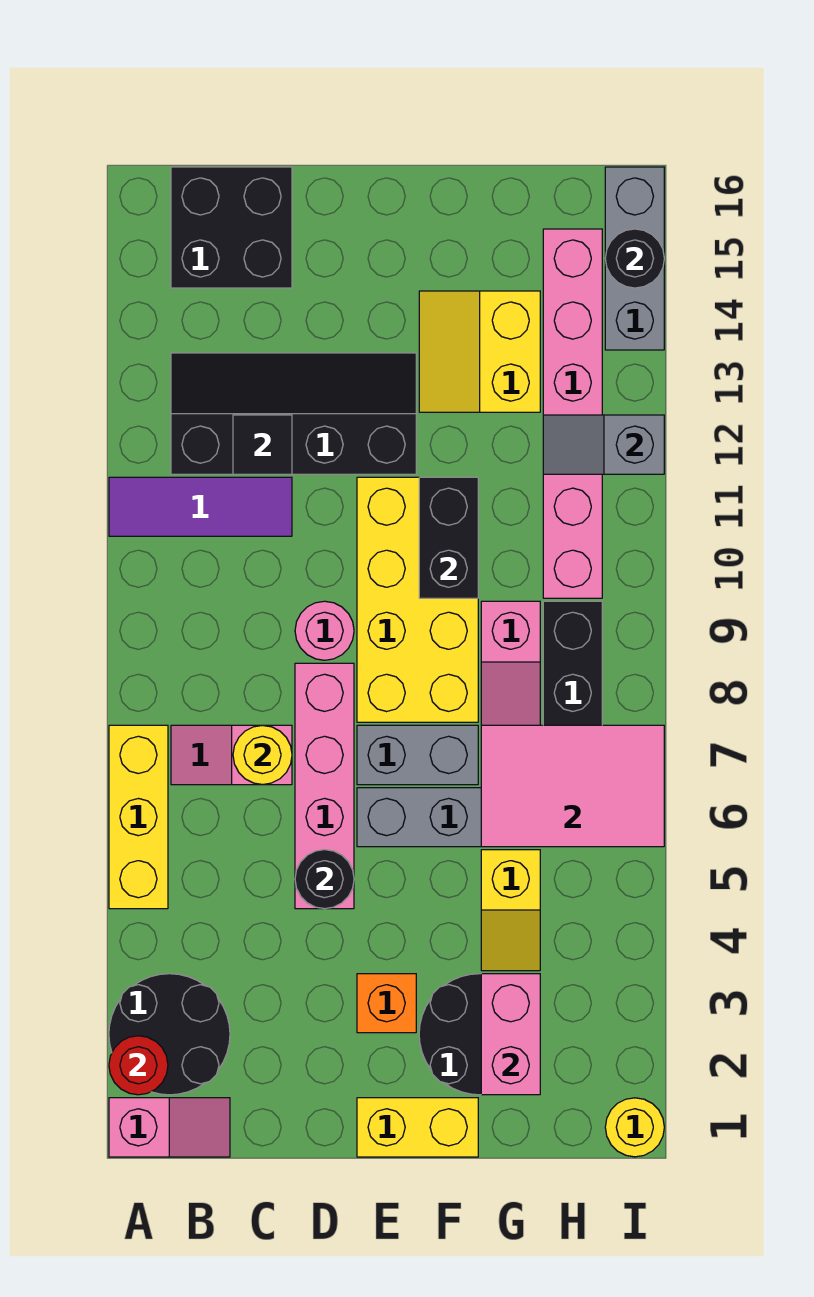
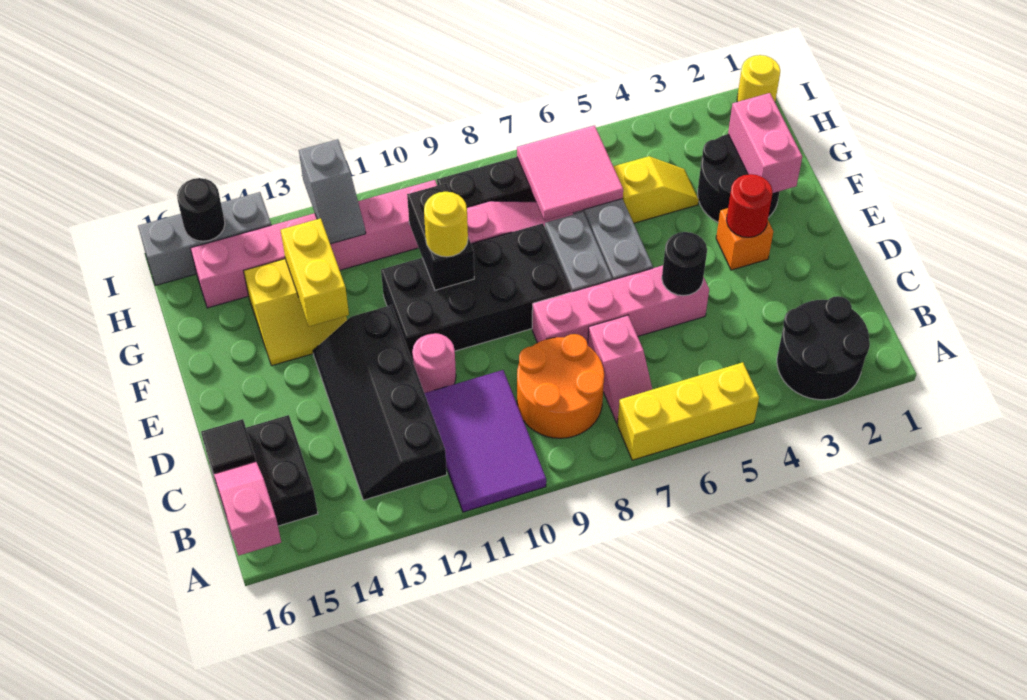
pink 1x2 slope [109,1098,230,1157] -> pink 1x2 slope moved to [214,461,281,556]
red 1x1 round brick [109,1036,168,1095] -> red 1x1 round brick moved to [727,174,773,237]
purple 1x3 tile [109,477,292,536] -> purple 2x3 tile [425,370,546,512]
none -> orange 2x2 round brick [517,334,604,438]
yellow 1x1 round brick [233,725,292,785] -> yellow 1x1 round brick moved to [424,192,468,257]
black 1x1 tile [233,415,292,474] -> black 1x1 tile moved to [201,419,256,474]
pink 1x1 round brick [295,601,354,660] -> pink 1x1 round brick moved to [412,333,456,393]
yellow 1x2 brick [357,1098,478,1157] -> yellow 1x2 brick moved to [281,218,349,326]
yellow 2x4 brick [357,477,478,722] -> black 2x4 brick [381,223,571,361]
black 1x2 brick [419,477,478,598] -> black 1x2 brick turned to [407,183,474,290]
pink 1x2 brick [481,974,540,1095] -> pink 1x2 brick turned to [728,93,802,193]
pink 2x3 tile [481,725,664,847] -> pink 2x2 tile [517,125,623,221]

